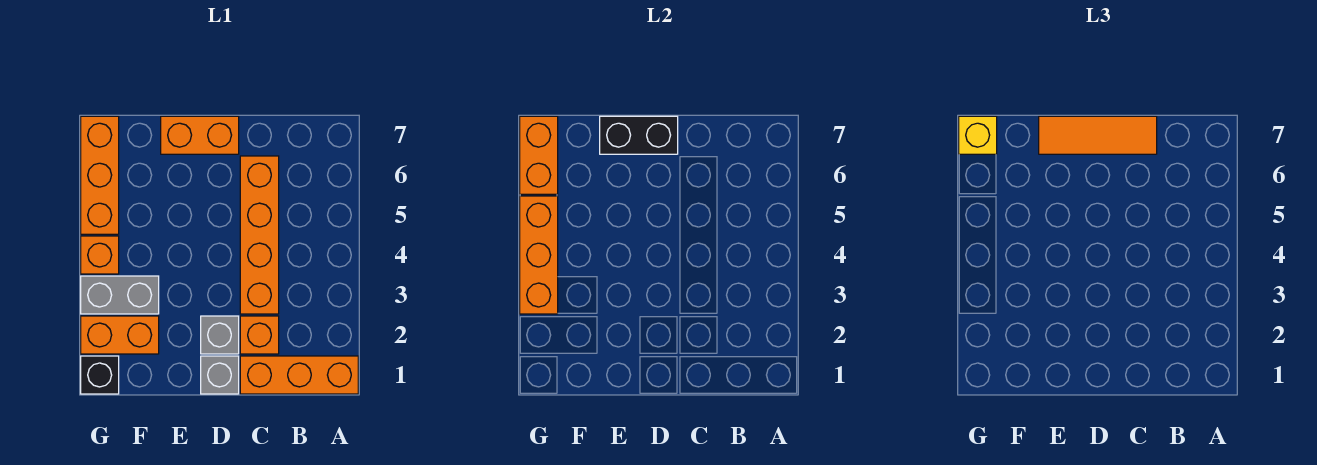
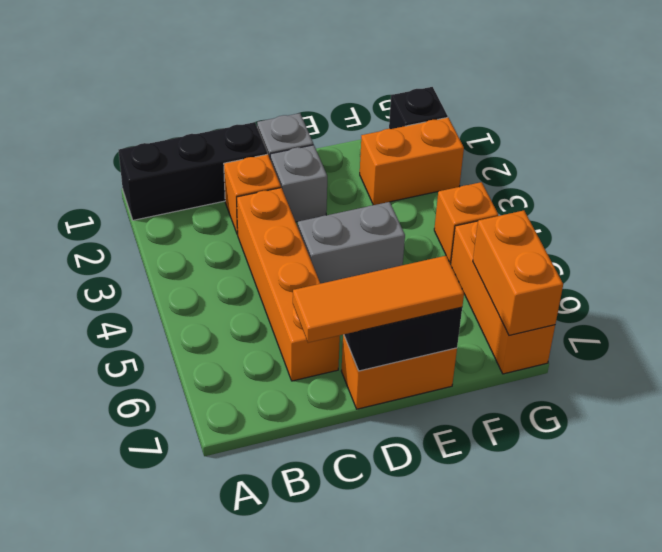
orange 1x3 brick [240,356,358,394] -> black 1x3 brick [119,122,267,220]
grey 1x2 brick [81,276,159,314] -> grey 1x2 brick moved to [298,202,405,284]
orange 1x3 brick [520,196,558,314] -> none
yellow 1x1 brick [959,116,997,154] -> none

